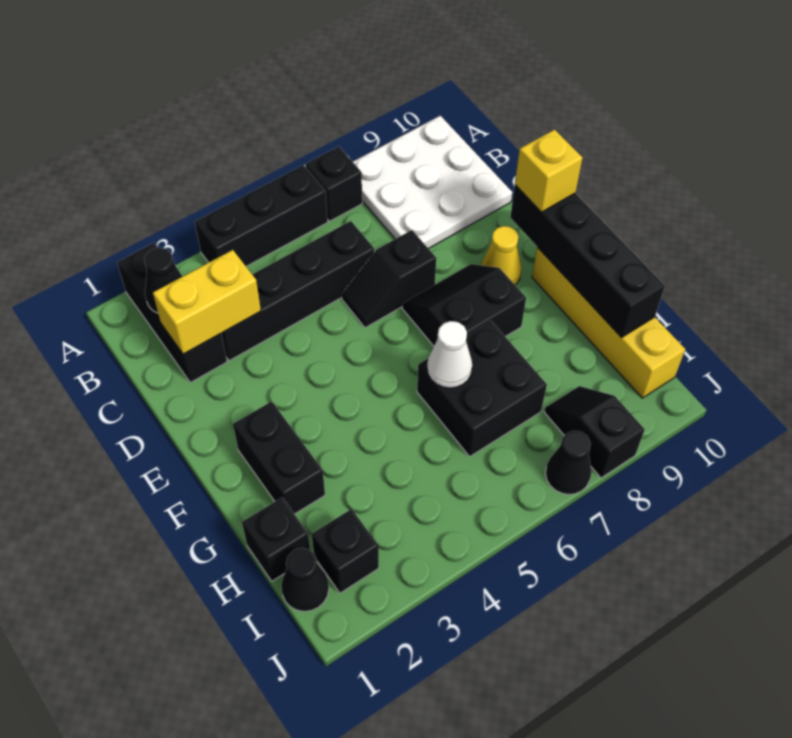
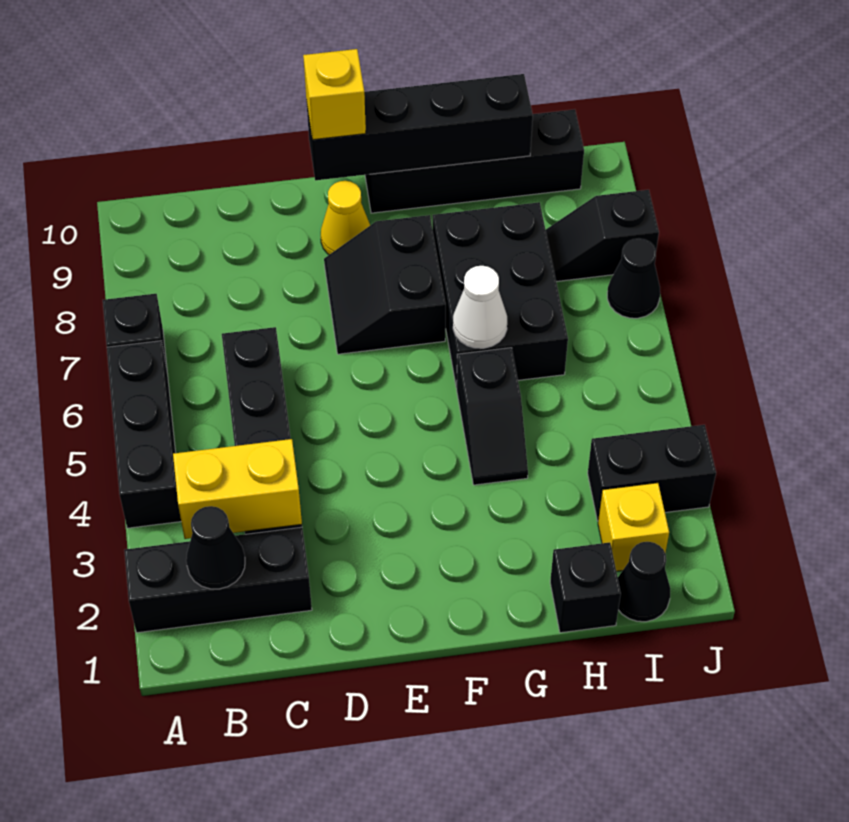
white 3x3 plate [353,116,512,249] -> none
yellow 1x2 brick [153,250,261,354] -> yellow 1x2 brick turned to [173,439,302,539]
black 1x2 slope [342,230,436,328] -> black 1x2 slope moved to [457,348,528,485]
black 1x2 brick [233,401,325,514] -> black 1x2 brick moved to [588,425,716,521]
yellow 1x4 brick [532,247,685,398] -> black 1x4 brick [365,109,584,213]
black 2x2 brick [417,321,547,456] -> black 2x3 brick [433,202,568,388]
black 1x1 brick [312,509,379,593] -> yellow 1x1 brick [598,483,669,571]

